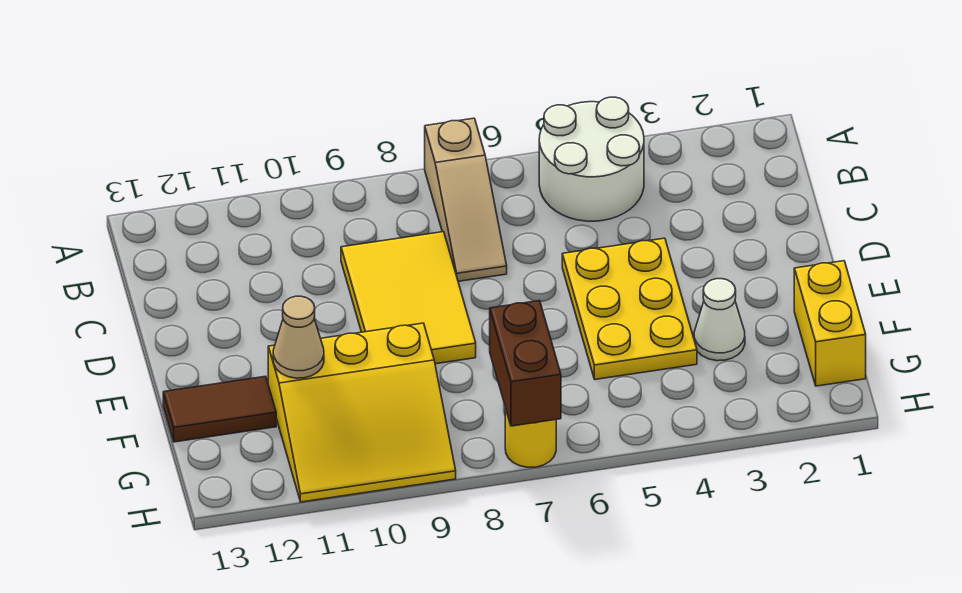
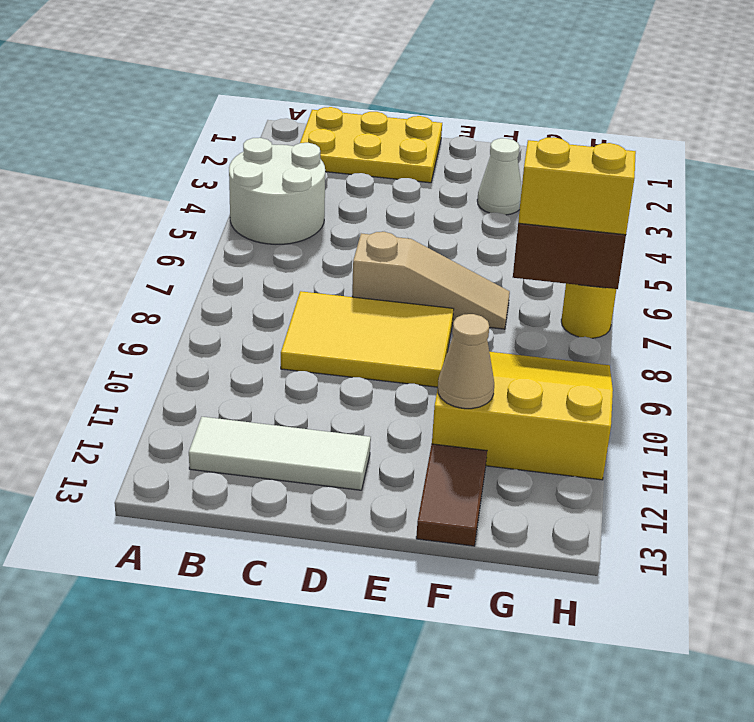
tan 1x3 slope [425,118,507,281] -> tan 1x3 slope moved to [352,232,510,329]
none -> white 1x3 tile [189,417,371,490]
yellow 2x3 plate [562,238,697,379] -> yellow 2x3 plate moved to [300,107,442,183]
yellow 1x2 brick [794,261,866,386] -> yellow 1x2 brick moved to [518,137,636,235]
yellow 3x3 slope [268,323,456,502] -> yellow 3x3 slope turned to [432,352,613,480]

